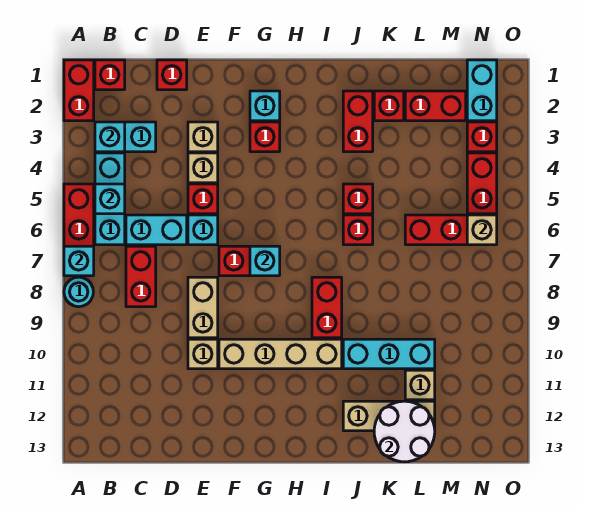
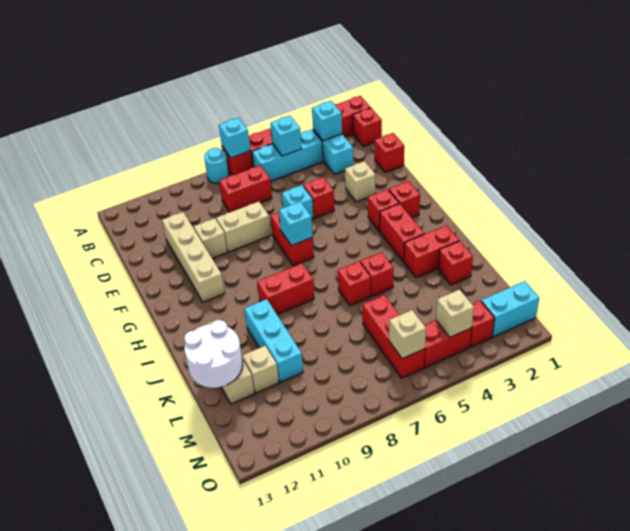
cyan 1x2 brick [126,215,187,245] -> none
tan 1x1 brick [188,153,218,183] -> tan 1x1 brick moved to [436,290,474,337]
tan 1x4 brick [219,339,342,369] -> tan 1x4 brick moved to [162,212,225,302]
cyan 1x1 brick [250,91,280,121] -> red 1x1 brick [389,181,420,218]
red 1x2 brick [405,91,466,121] -> red 1x2 brick moved to [380,204,424,262]

